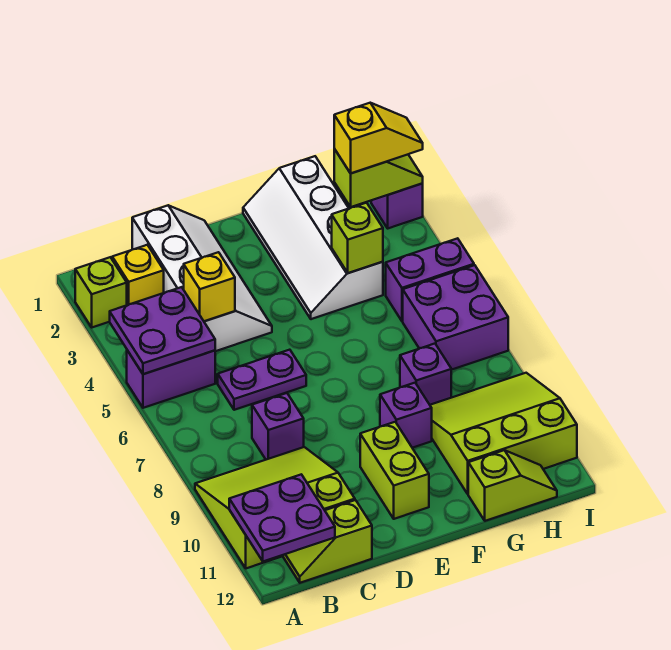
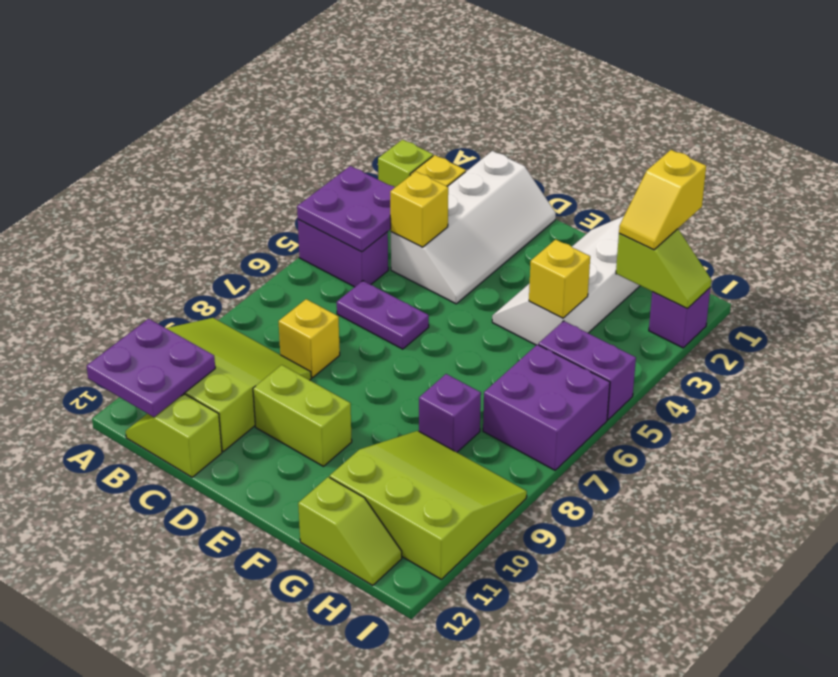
purple 1x1 brick [252,393,304,460] -> yellow 1x1 brick [279,299,340,378]
lime 1x2 brick [360,422,429,519] -> lime 1x2 brick turned to [253,365,352,466]
purple 1x1 brick [380,383,432,448] -> none
lime 1x1 brick [332,203,383,273] -> yellow 1x1 brick [529,239,590,318]
yellow 1x2 slope [334,103,423,173] -> yellow 1x2 slope turned to [619,150,706,250]

